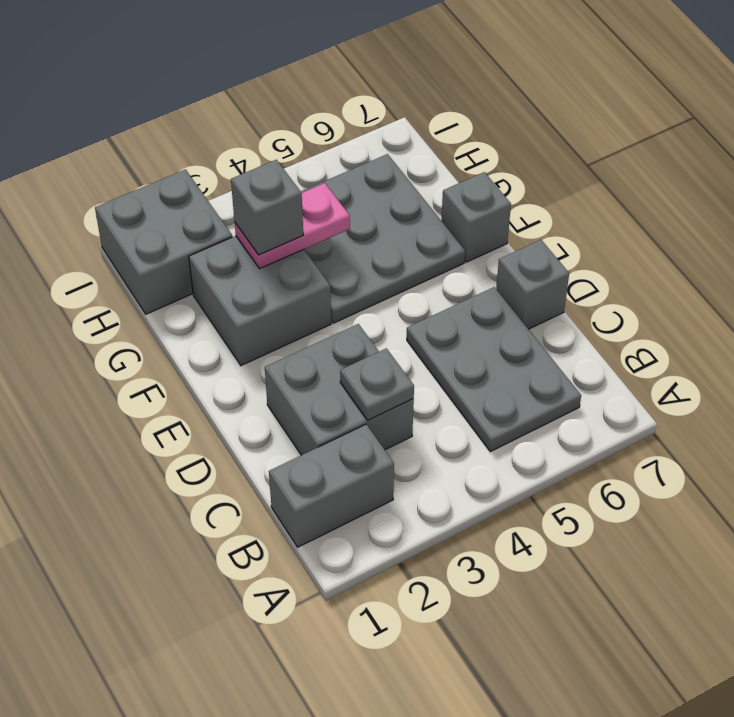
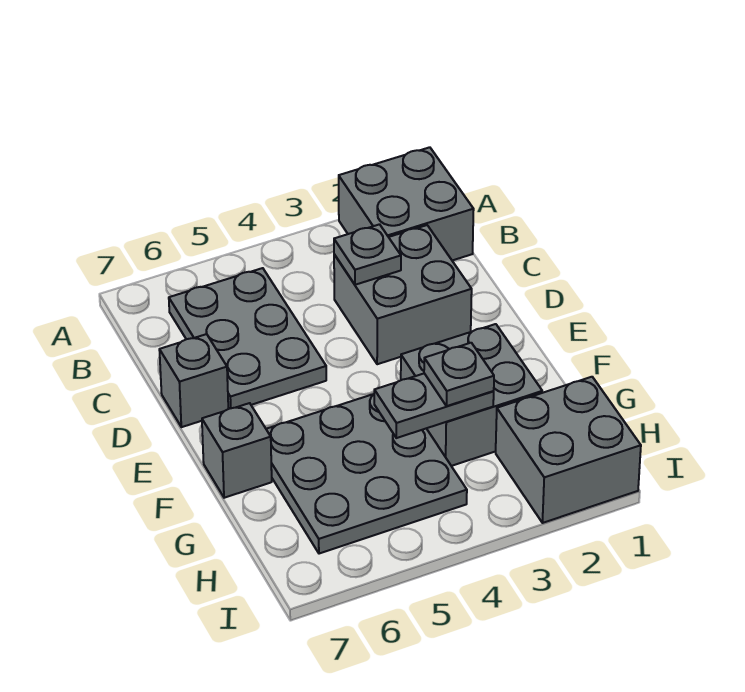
grey 1x2 brick [269,424,394,547] -> grey 2x2 brick [339,147,474,260]
pink 1x2 plate [235,183,350,269] -> grey 1x2 plate [374,373,494,438]
grey 1x1 brick [231,160,303,255] -> grey 1x1 plate [424,343,494,406]

